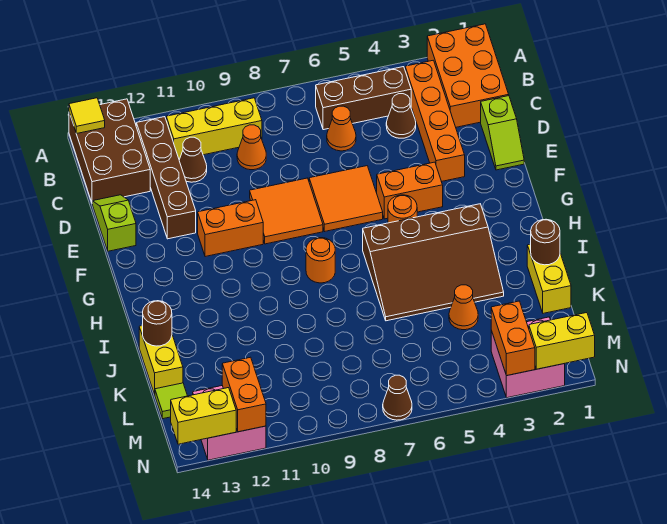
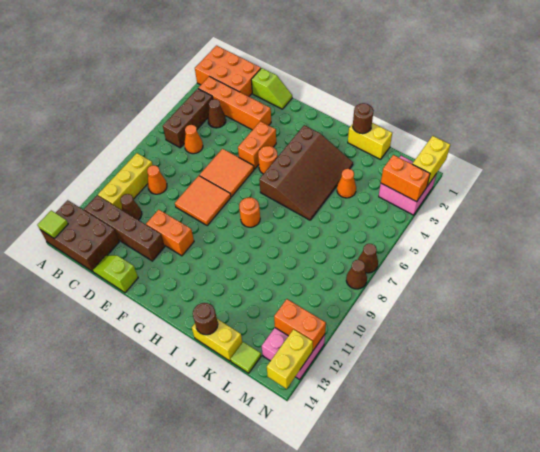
yellow 1x1 tile [69,98,105,134] -> lime 1x1 tile [37,210,68,239]
orange 1x2 brick [198,200,263,257] -> orange 1x2 brick turned to [146,210,194,256]
none -> brown 1x1 cone [346,260,367,289]

